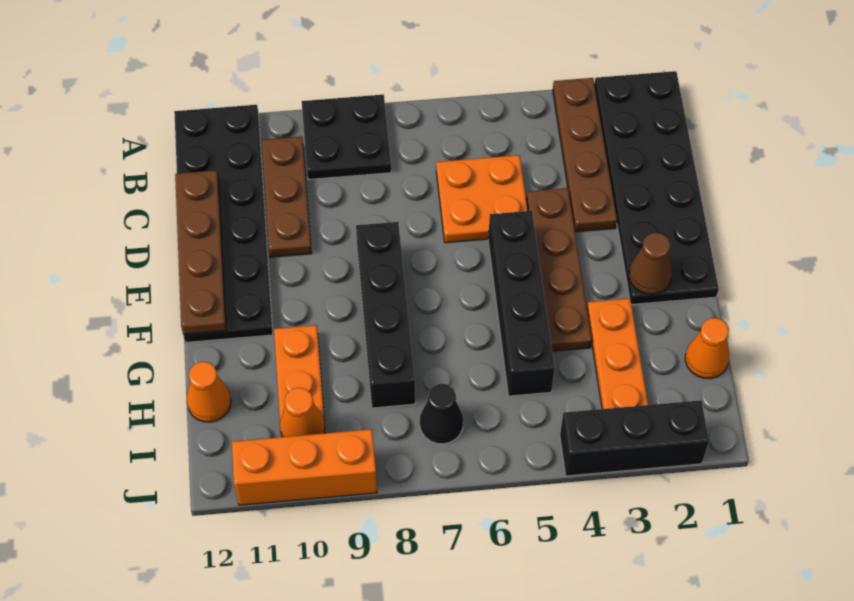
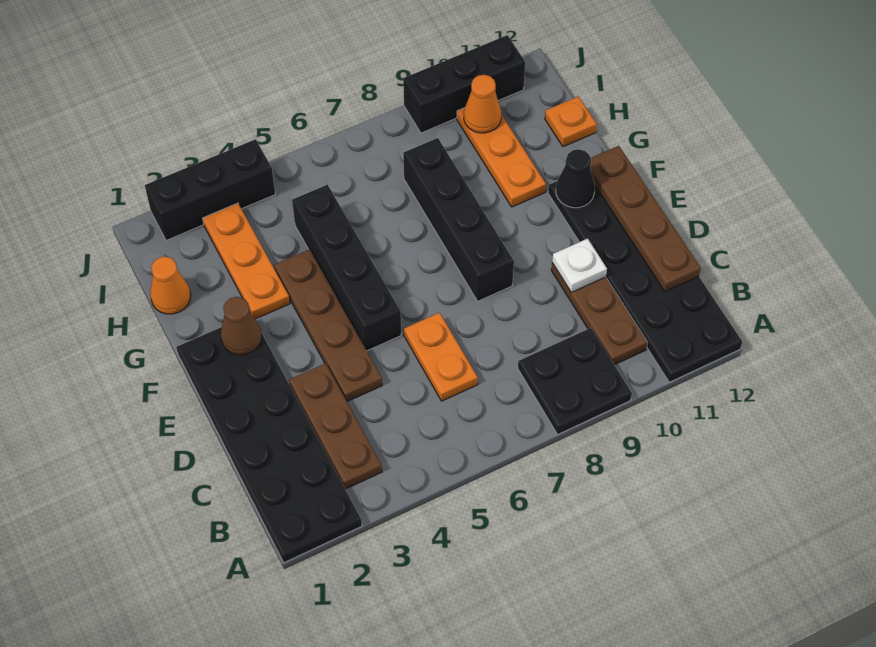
brown 1x4 plate [553,78,617,232] -> brown 1x3 plate [289,363,382,489]
orange 2x2 plate [436,155,528,243] -> orange 1x2 plate [404,313,478,401]
none -> white 1x1 plate [552,239,607,292]
orange 1x1 cone [187,362,231,422] -> orange 1x1 plate [545,96,597,147]
black 1x1 cone [420,383,463,444] -> black 1x1 cone moved to [556,149,595,208]
orange 1x3 brick [232,429,377,505] -> black 1x3 brick [403,35,525,133]

